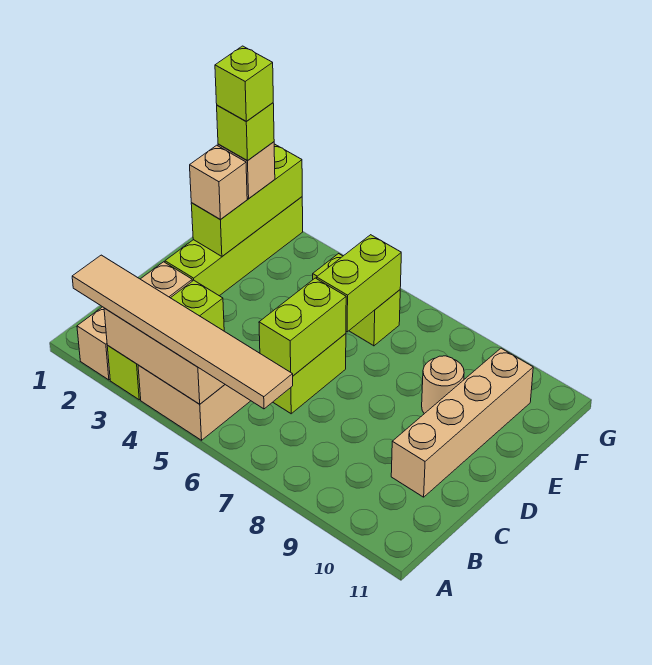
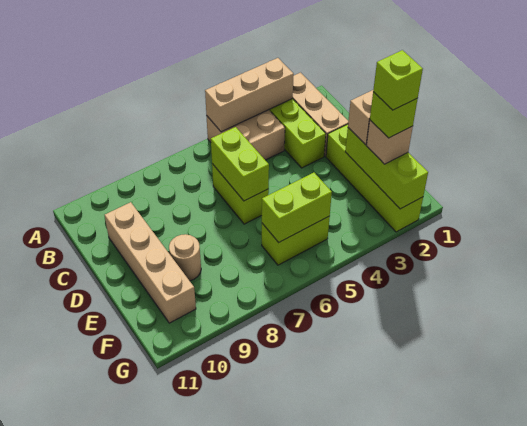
tan 1x6 tile [72,255,293,409] -> none
lime 1x2 brick [317,235,401,332] -> lime 1x2 brick turned to [262,173,332,242]

